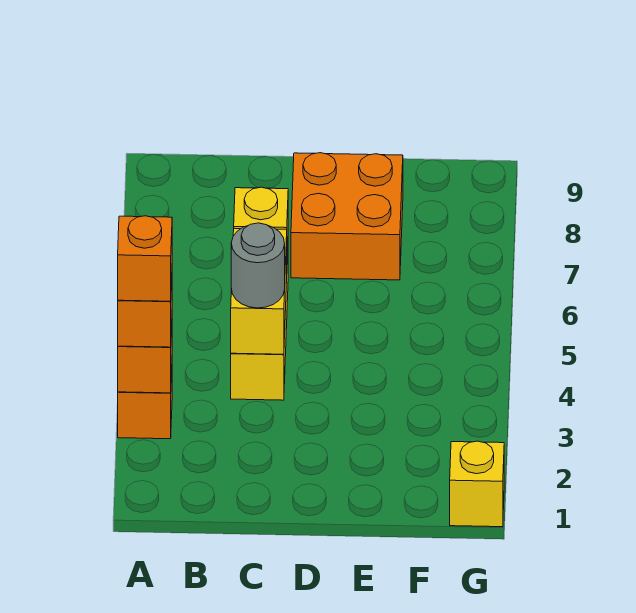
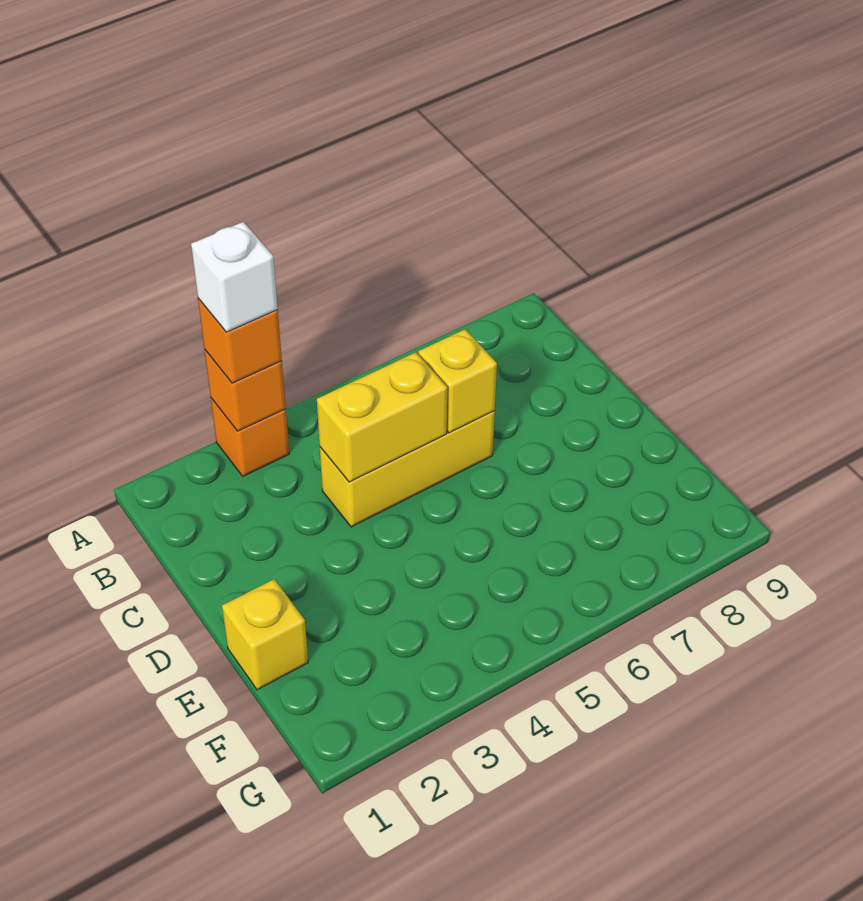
orange 1x1 brick [118,216,172,301] -> white 1x1 brick [191,222,278,332]
grey 1x1 round brick [231,223,285,308] -> none
orange 2x2 brick [291,153,403,280] -> none
yellow 1x1 brick [450,441,504,527] -> yellow 1x1 brick moved to [222,579,308,690]

